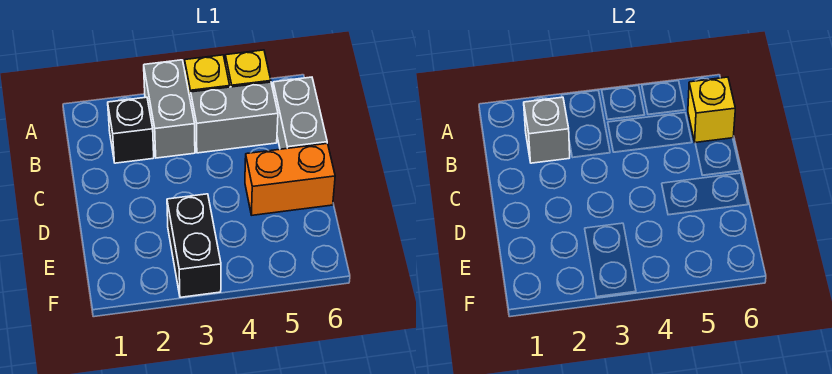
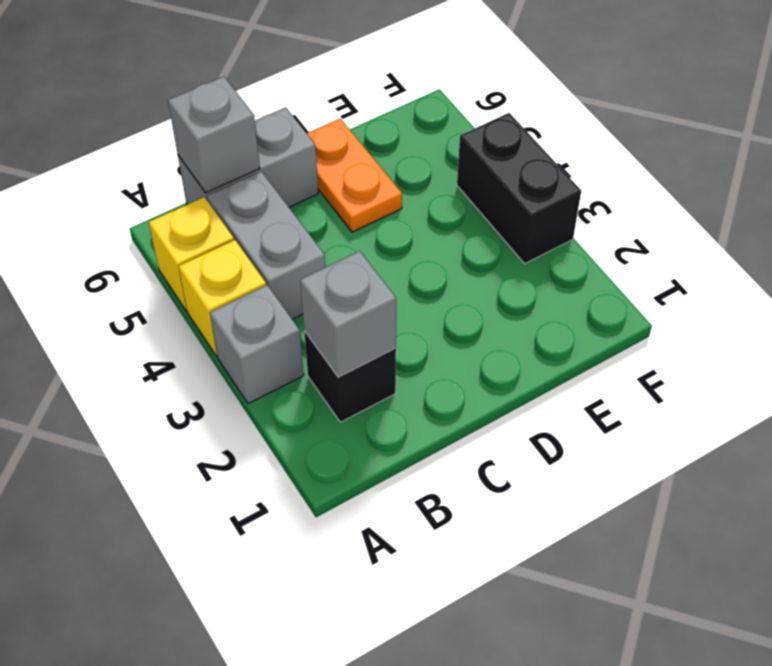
grey 1x2 brick [144,60,195,158] -> grey 1x1 brick [210,285,304,404]
yellow 1x1 brick [688,77,735,143] -> grey 1x1 brick [168,77,260,193]
orange 1x2 brick [245,143,335,215] -> orange 1x2 plate [307,119,402,232]
black 1x2 brick [167,194,221,297] -> black 1x2 brick turned to [457,113,581,263]

